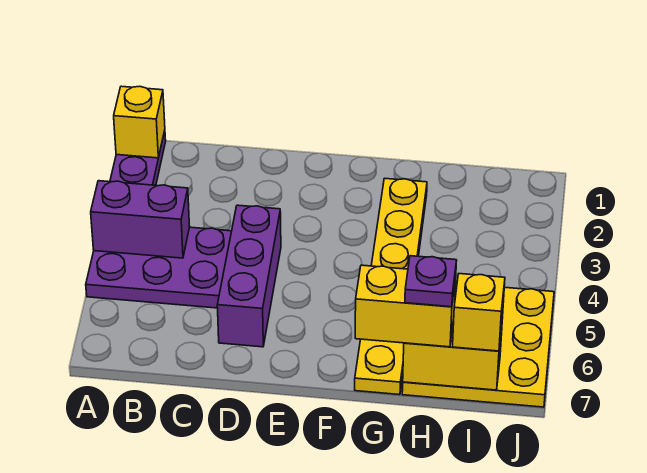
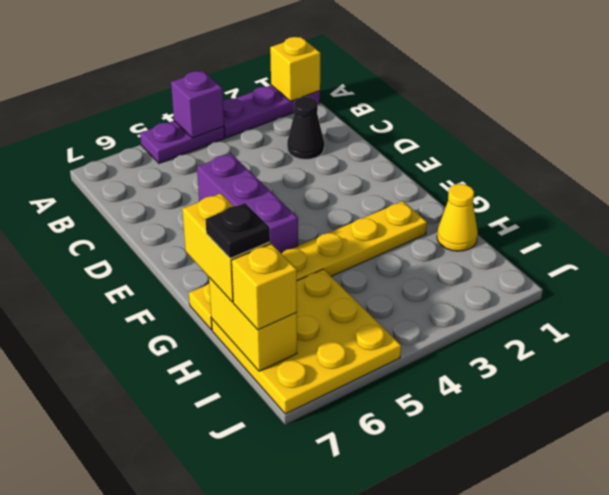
purple 2x3 plate [86,227,232,308] -> purple 1x2 plate [140,121,225,163]
purple 1x2 brick [91,181,190,258] -> purple 1x1 brick [171,71,224,138]
none -> black 1x1 cone [287,97,324,159]
purple 1x3 brick [217,205,281,347] -> purple 1x3 brick turned to [197,154,298,253]
none -> yellow 1x1 cone [437,184,478,251]
purple 1x1 plate [405,256,457,307] -> black 1x1 plate [205,203,270,258]

